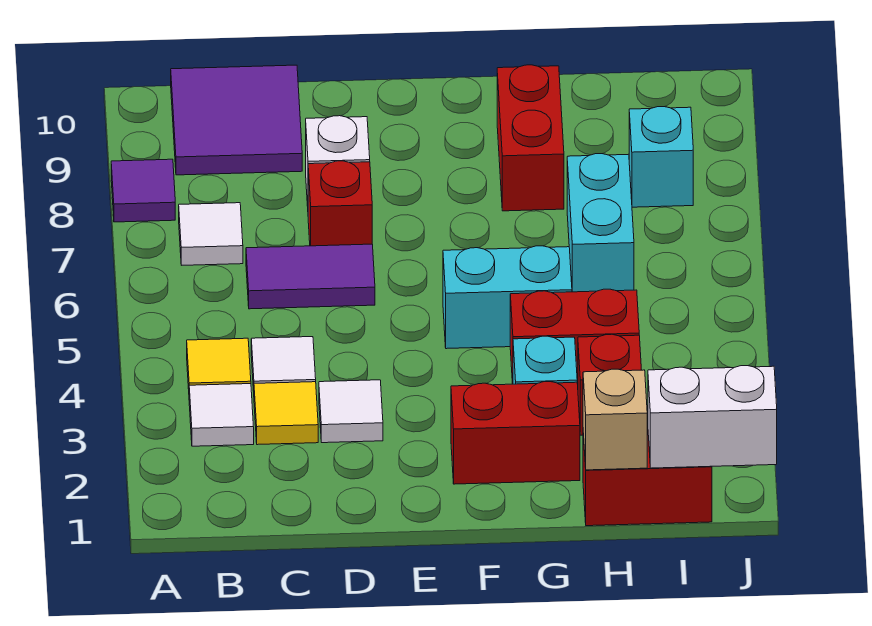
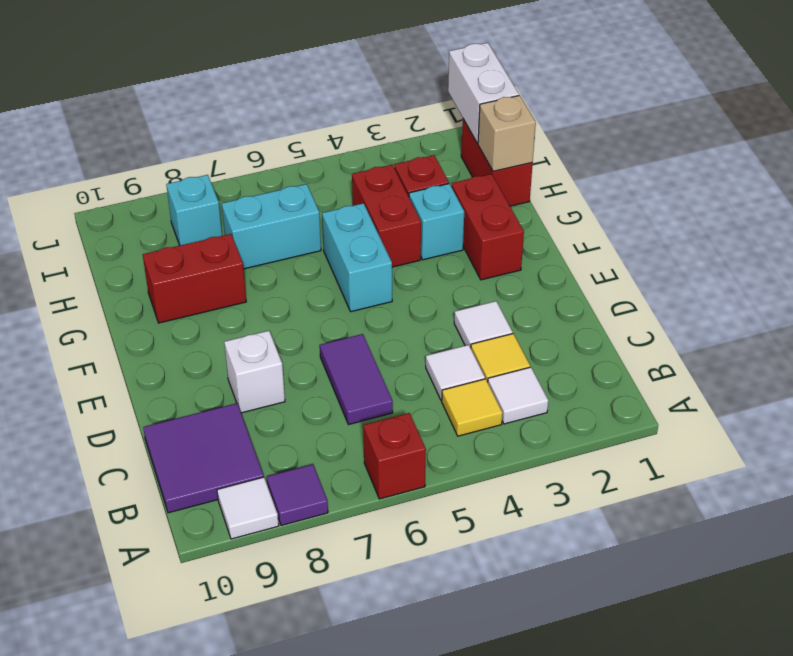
white 1x1 tile [179,203,243,265] -> white 1x1 tile moved to [217,477,279,539]
red 1x1 brick [308,161,372,246] -> red 1x1 brick moved to [363,413,426,499]

